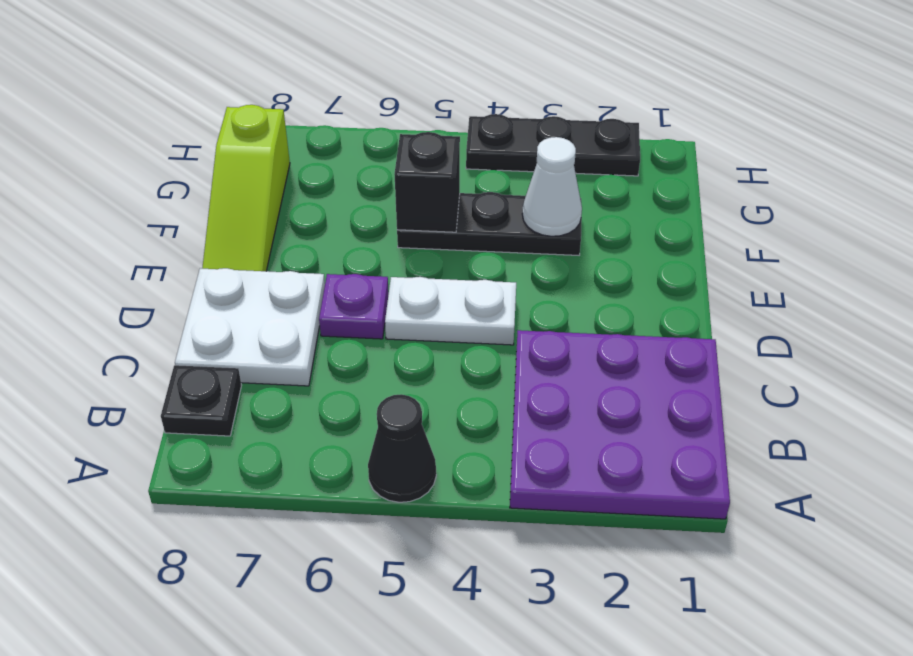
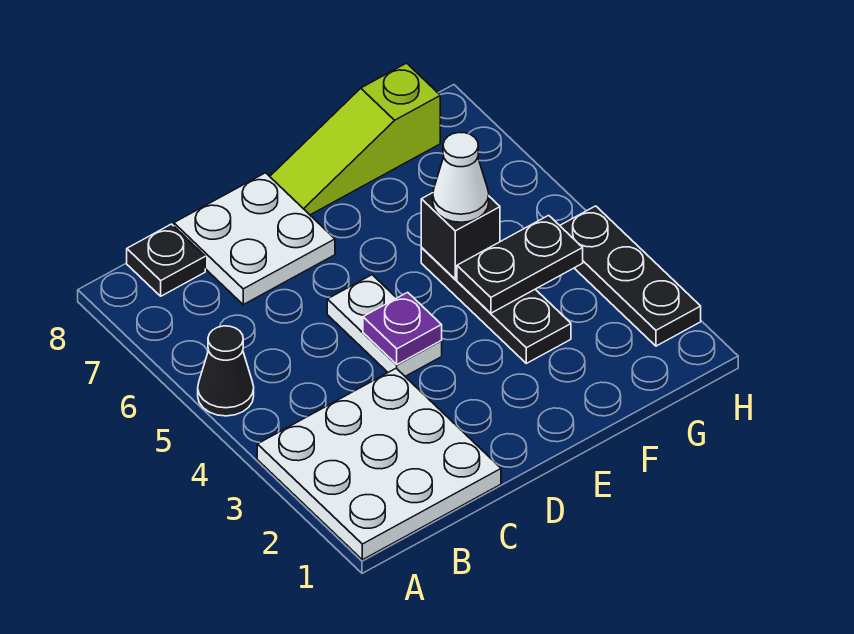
purple 3x3 plate [510,330,730,519] -> white 3x3 plate [257,368,501,560]
purple 1x1 plate [319,274,389,339] -> purple 1x1 plate moved to [363,292,442,364]
white 1x1 cone [522,137,582,236] -> white 1x1 cone moved to [433,133,489,222]
none -> black 1x2 plate [457,215,583,313]

